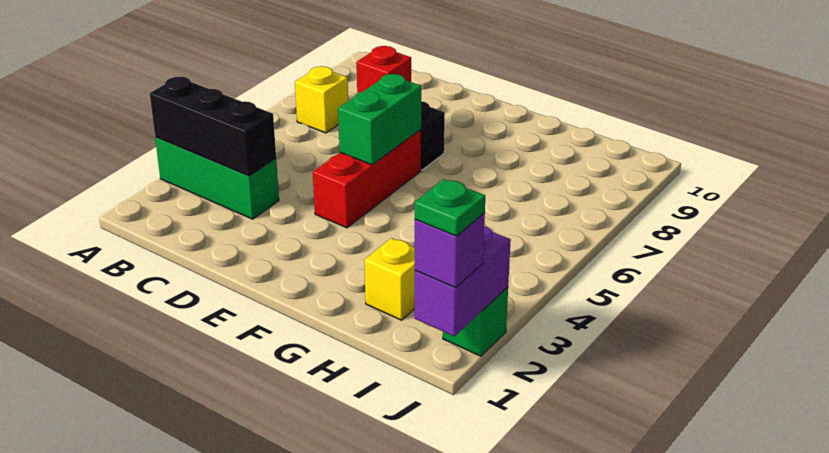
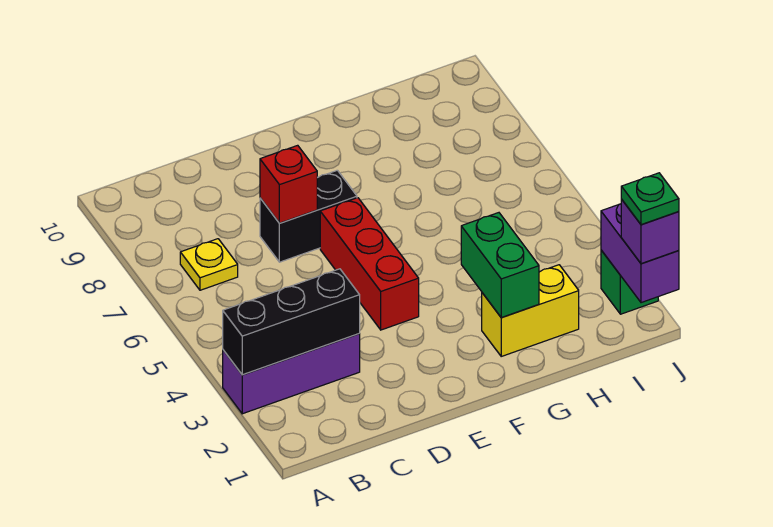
green 1x3 brick [155,137,279,219] -> purple 1x3 brick [223,334,360,414]
yellow 1x1 brick [295,66,348,133] -> yellow 1x1 plate [180,239,238,290]
green 1x2 brick [338,74,421,165] -> green 1x2 brick moved to [461,213,539,317]
yellow 1x1 brick [364,238,415,320] -> yellow 1x2 brick [482,265,579,356]

